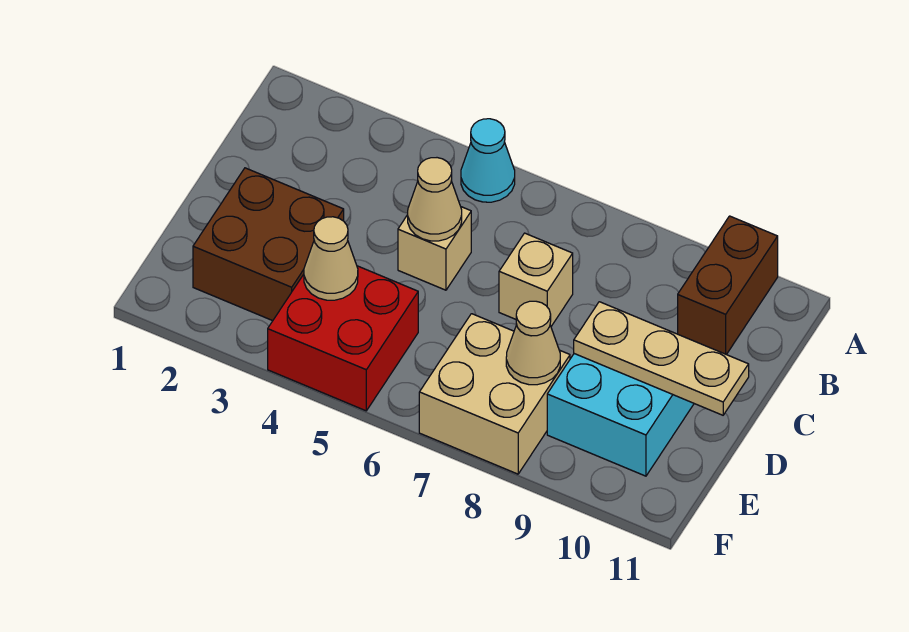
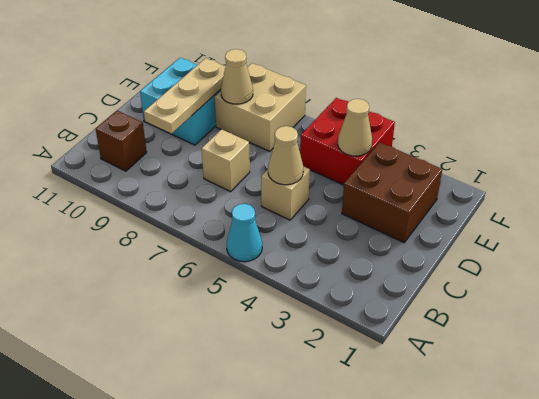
brown 1x2 brick [678,216,778,355] -> brown 1x1 brick [96,111,147,171]
tan 1x3 plate [574,302,749,415] -> tan 1x3 plate turned to [144,58,225,134]

